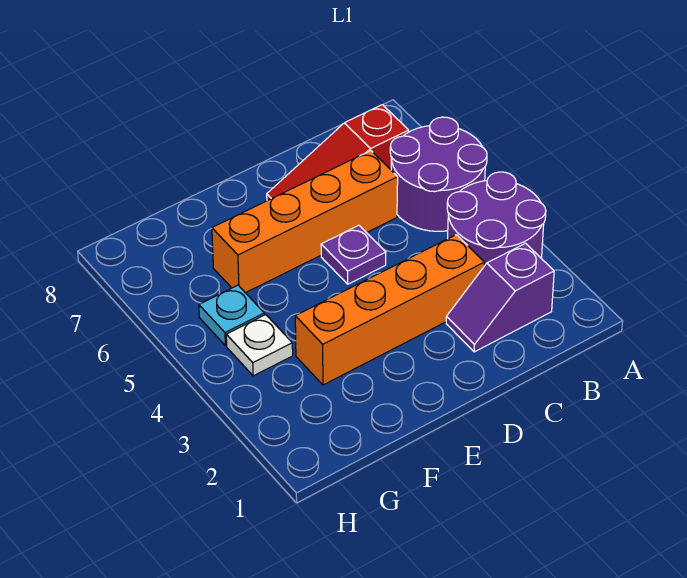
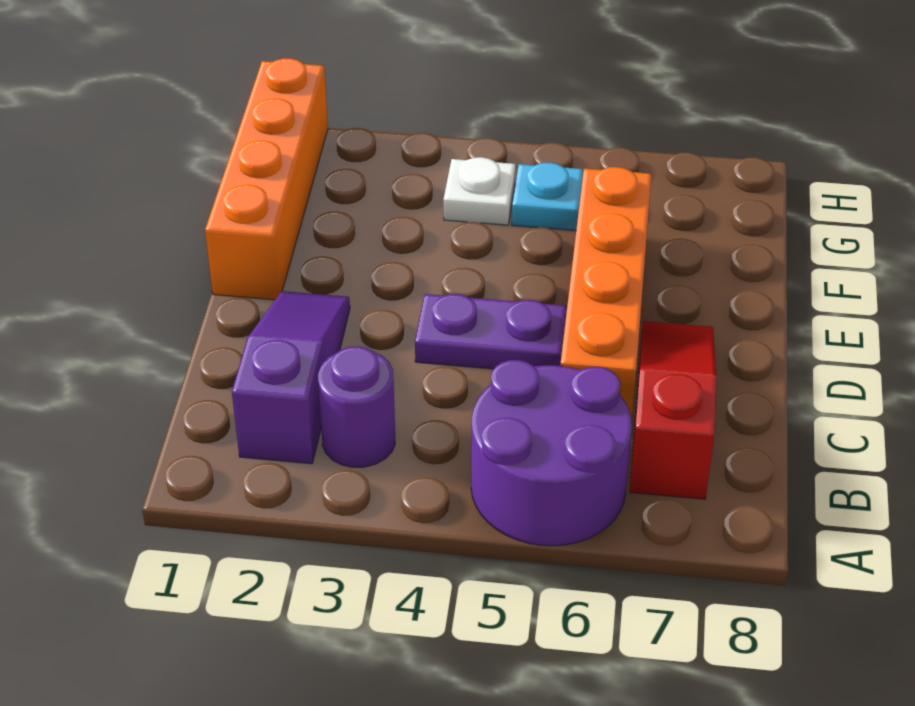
purple 2x2 round brick [447,172,546,266] -> purple 1x1 round brick [318,346,395,467]
purple 1x2 slope [446,243,554,352] -> purple 1x3 slope [232,291,350,464]
orange 1x4 brick [295,235,484,385] -> orange 1x4 brick moved to [205,58,328,300]
purple 1x1 plate [321,225,386,284] -> purple 1x2 plate [415,294,567,369]

